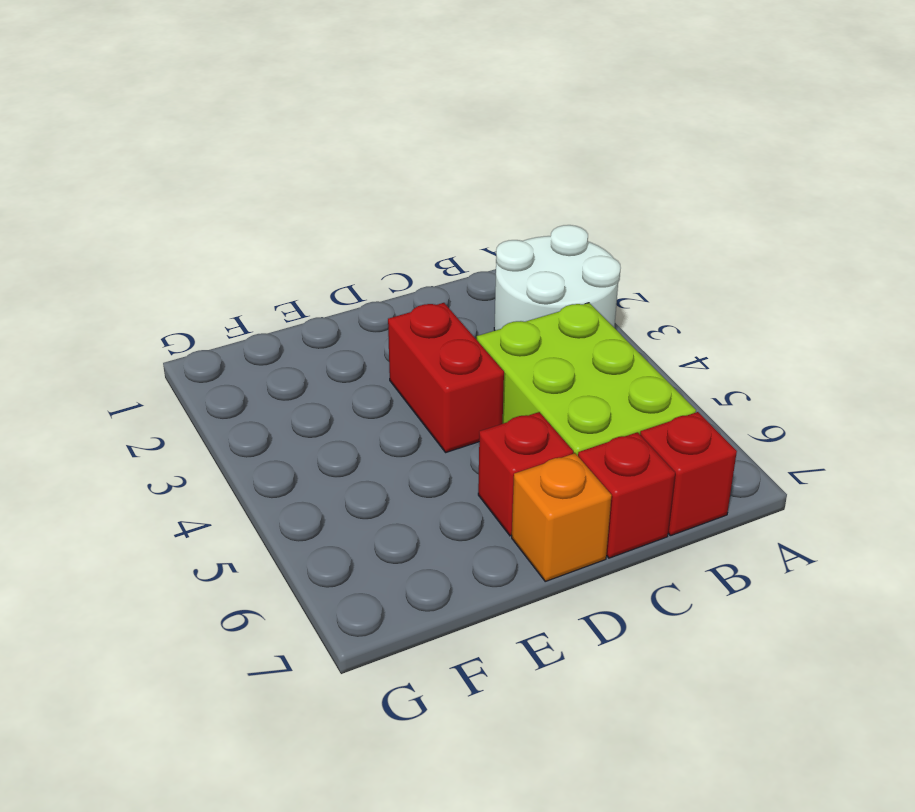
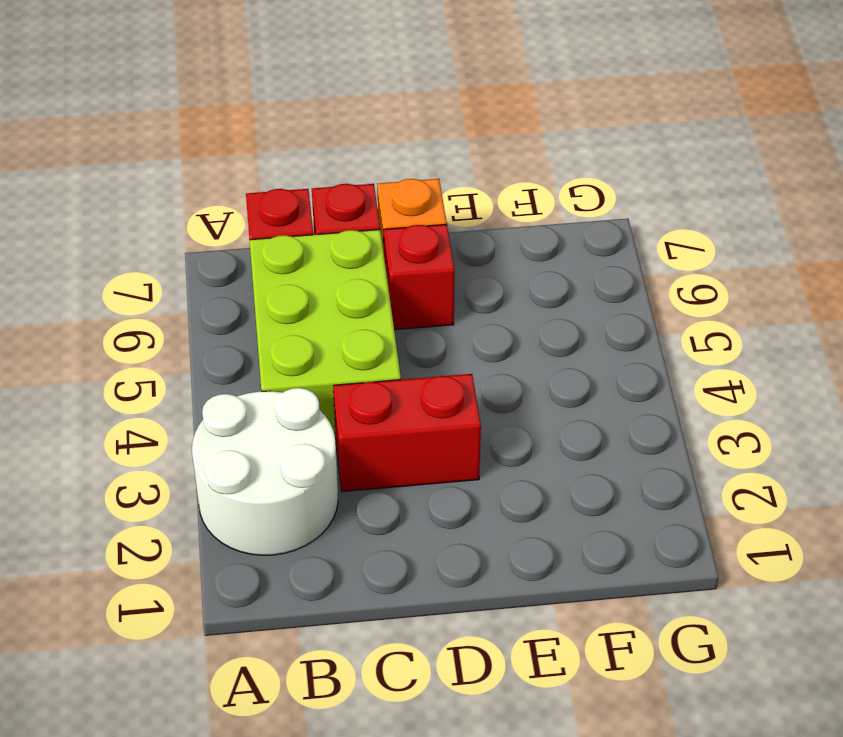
red 1x2 brick [388,303,504,452] -> red 1x2 brick turned to [333,374,481,492]

